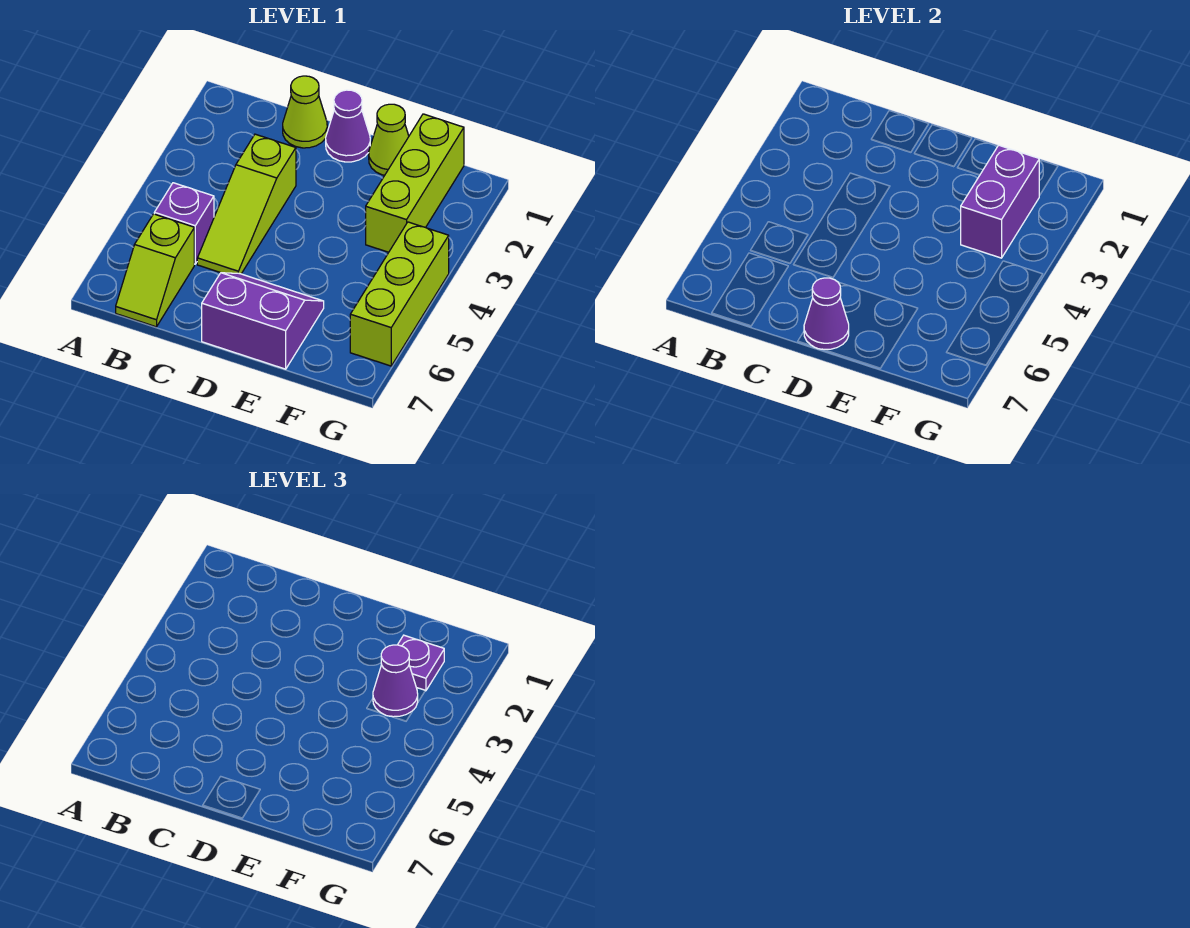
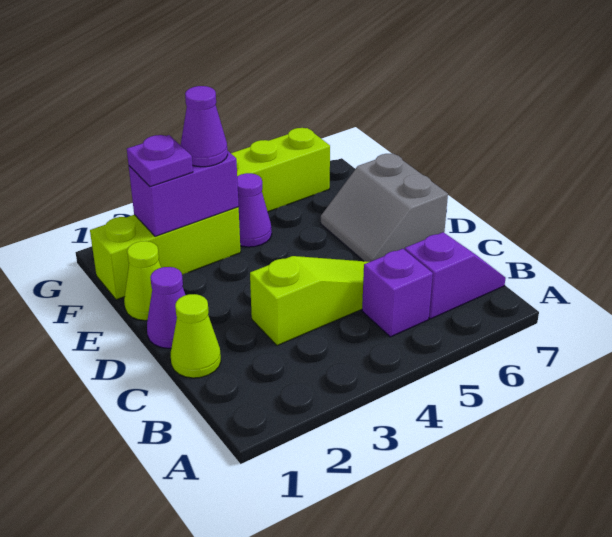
lime 1x2 slope [116,214,194,327] -> purple 1x2 slope [405,232,506,319]
purple 2x2 slope [202,273,324,369] -> grey 2x2 slope [321,153,448,262]
purple 1x1 cone [804,278,849,349] -> purple 1x1 cone moved to [237,173,272,247]

